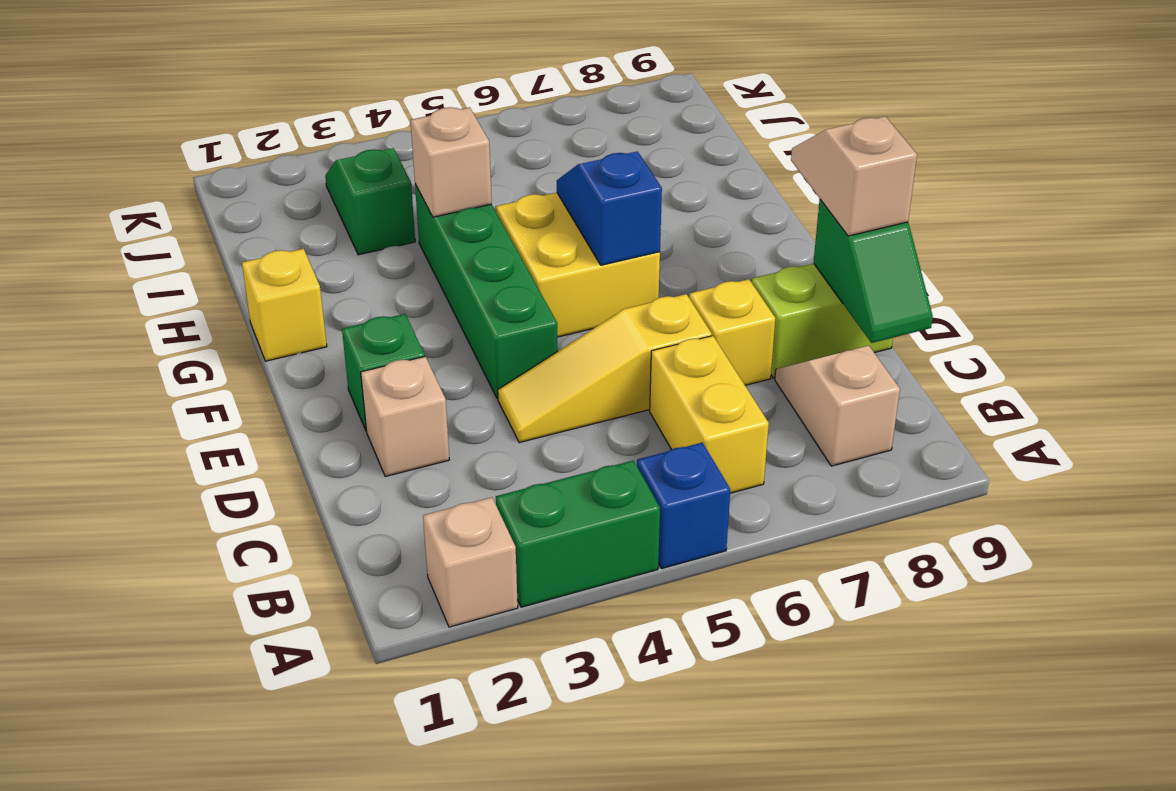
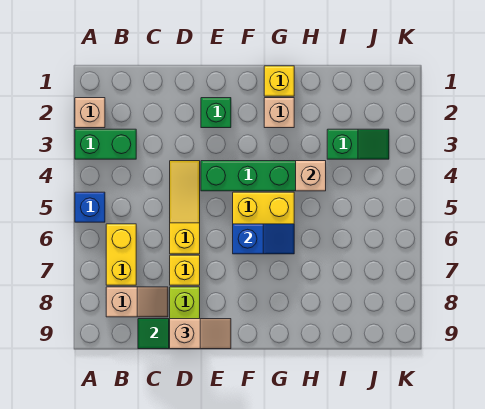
green 1x2 brick [496,460,660,607] -> green 1x2 brick turned to [75,129,136,159]
yellow 1x2 brick [650,336,769,493] -> yellow 1x2 brick turned to [106,224,136,285]
tan 1x1 brick [361,357,449,477] -> tan 1x1 brick moved to [264,98,294,128]

